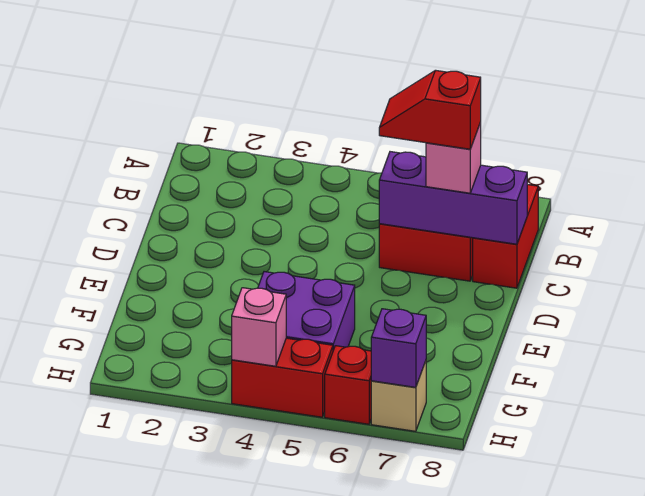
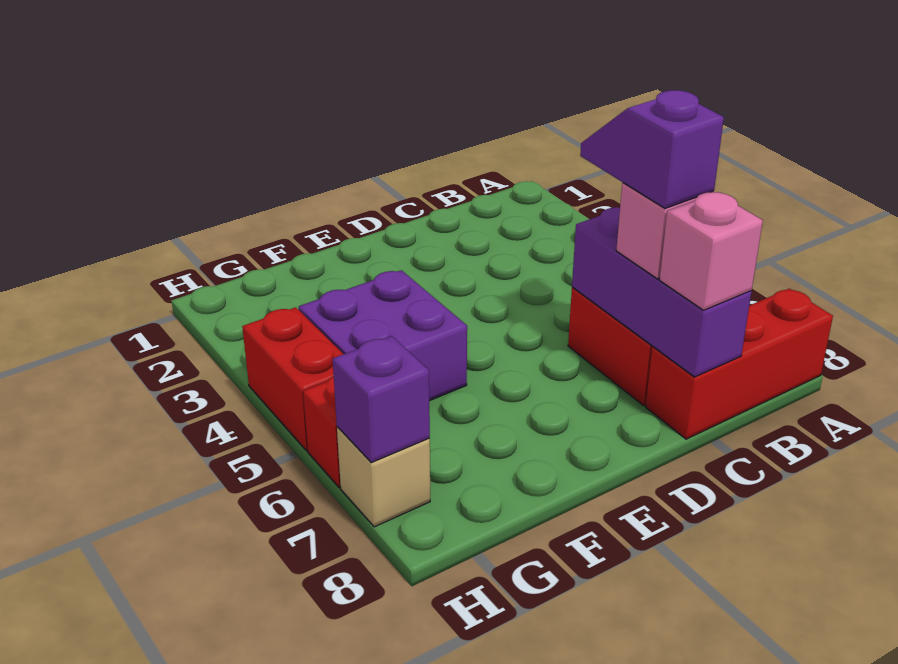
red 1x2 brick [473,185,538,288] -> red 1x3 brick [646,289,833,439]
red 1x2 slope [379,70,481,149] -> purple 1x2 slope [580,90,724,209]
pink 1x1 brick [232,288,286,366] -> pink 1x1 brick moved to [660,192,763,310]

